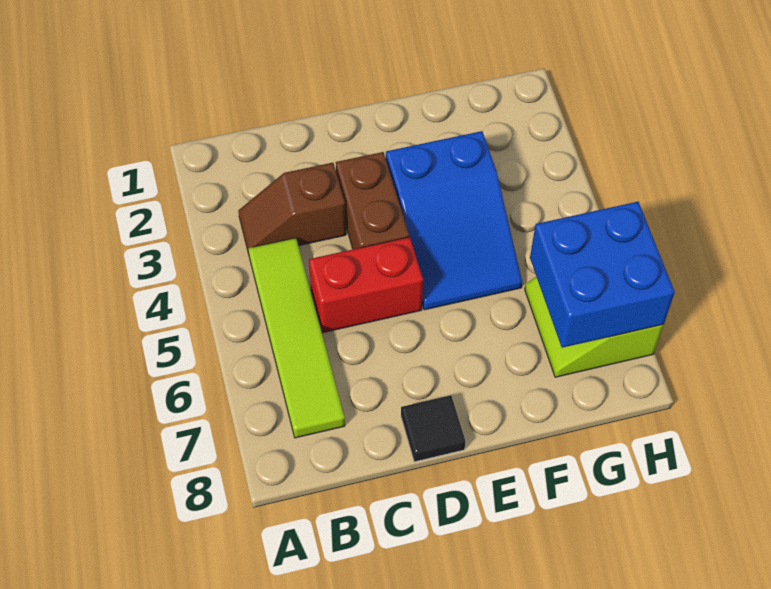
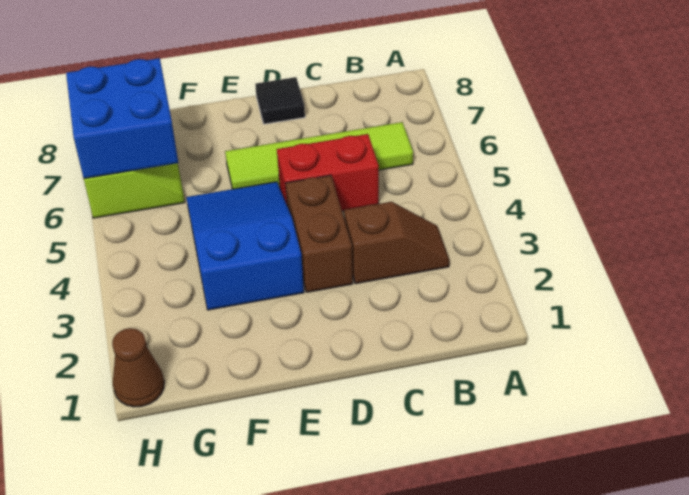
lime 1x4 tile [248,238,345,438] -> lime 1x4 tile turned to [225,122,413,189]
none -> brown 1x1 cone [112,328,164,407]

